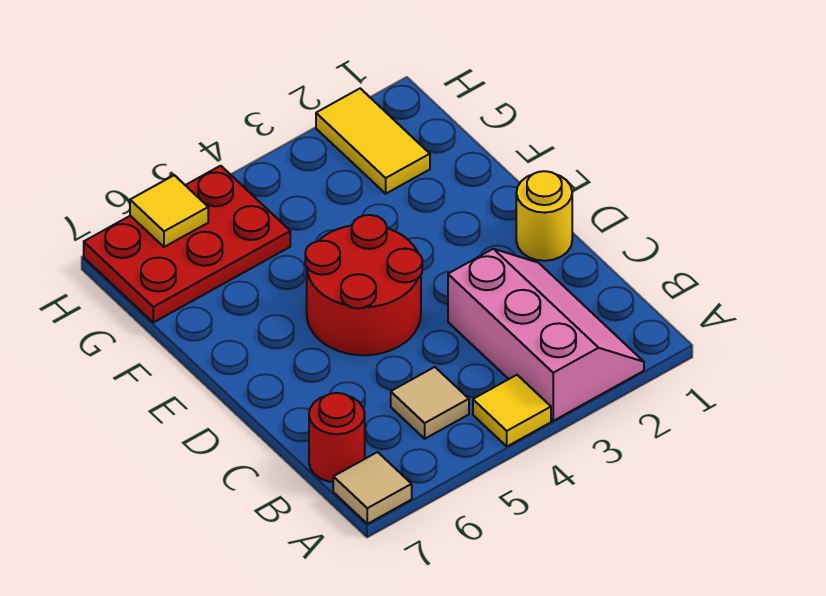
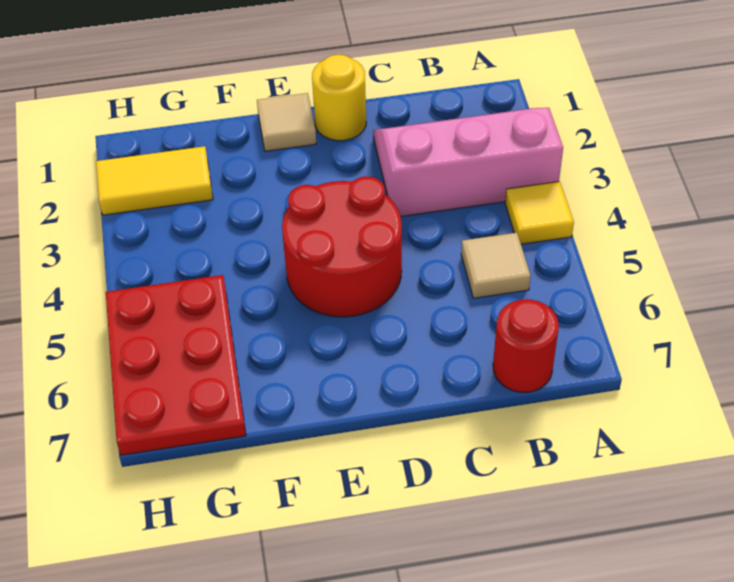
tan 1x1 tile [333,452,412,524] -> tan 1x1 tile moved to [257,93,316,151]
yellow 1x1 tile [130,175,208,247] -> none

